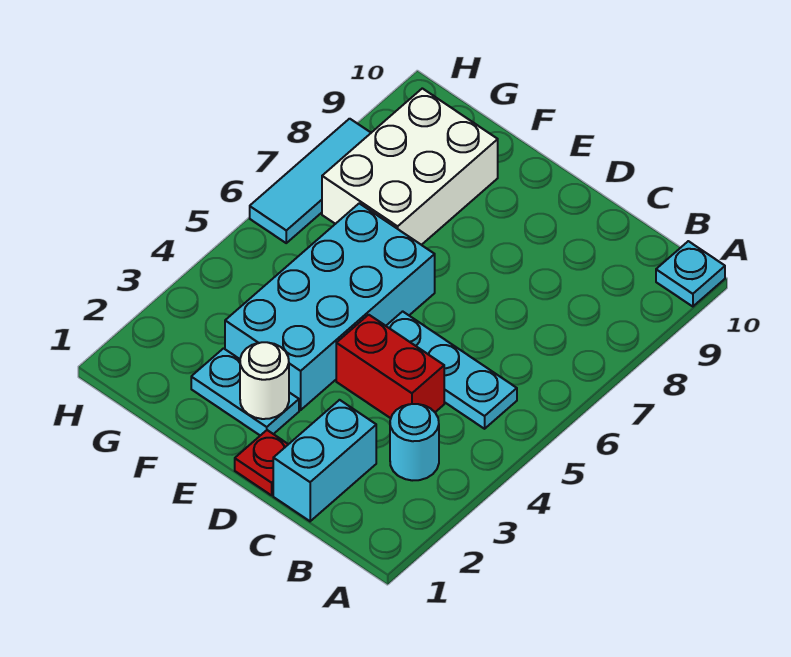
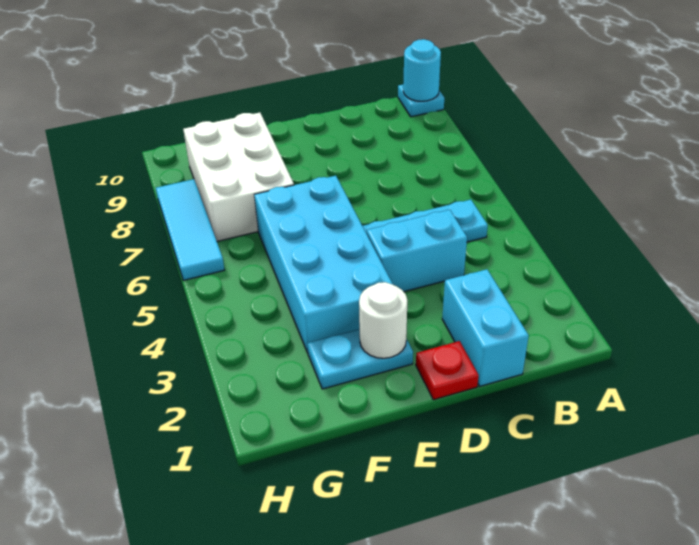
cyan 1x1 round brick [390,404,439,481] -> cyan 1x1 round brick moved to [403,39,441,101]
red 1x2 brick [336,315,444,418] -> cyan 1x2 brick [366,210,467,292]

